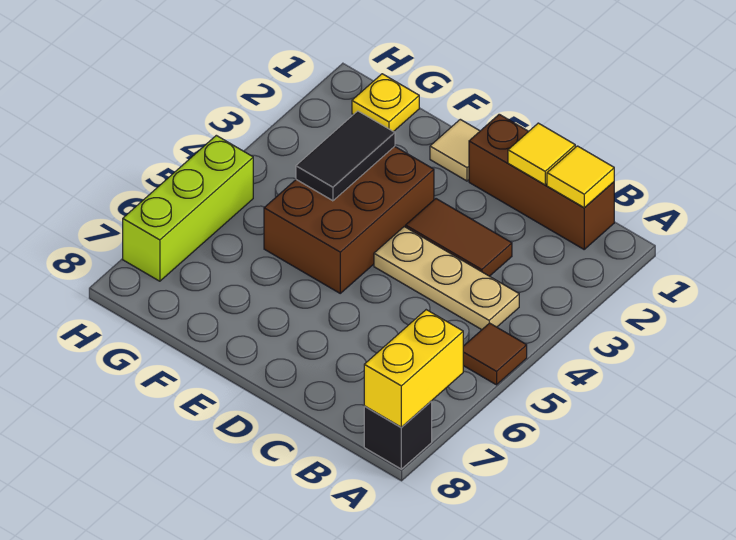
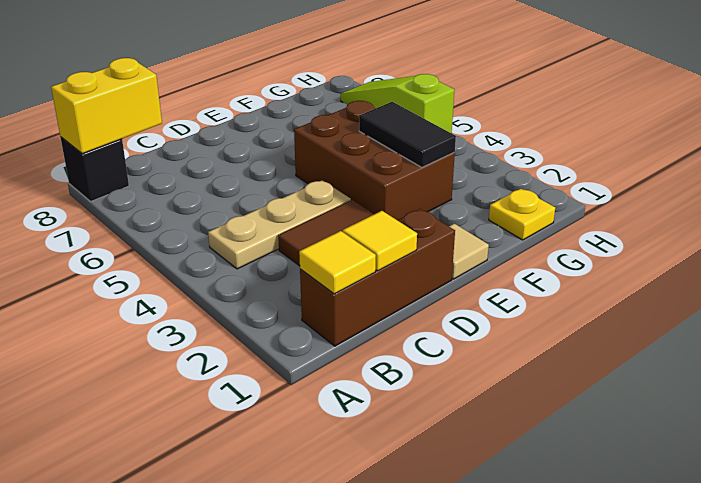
brown 1x1 tile [463,323,527,385] -> none
yellow 1x2 brick [364,310,463,427] -> yellow 1x2 brick turned to [51,58,162,154]
lime 1x3 brick [123,135,253,281] -> lime 1x3 slope [341,74,454,133]

